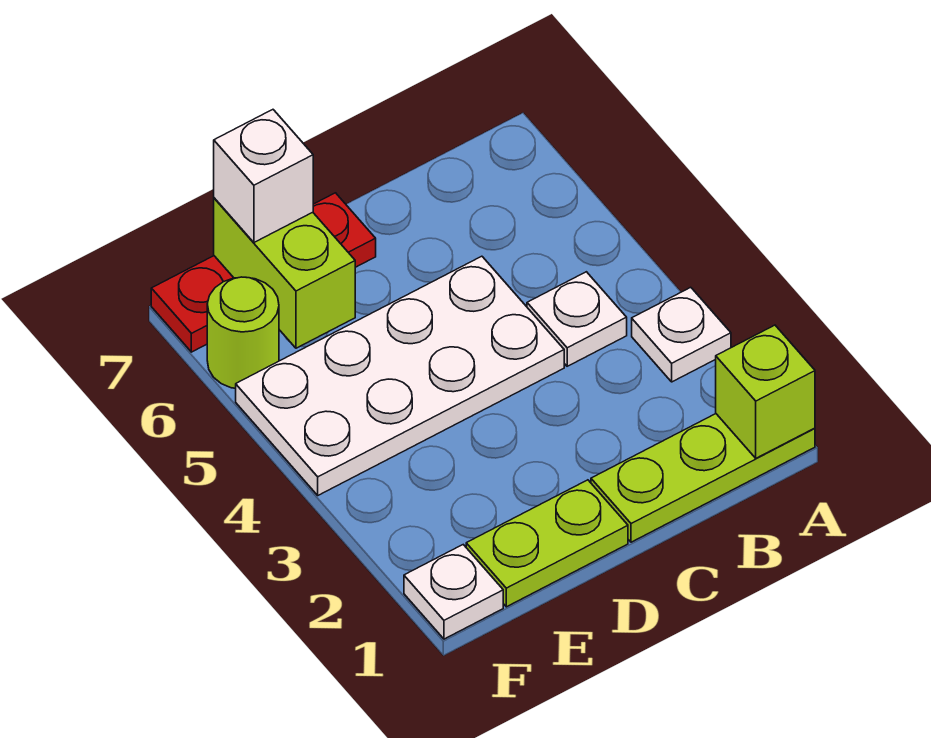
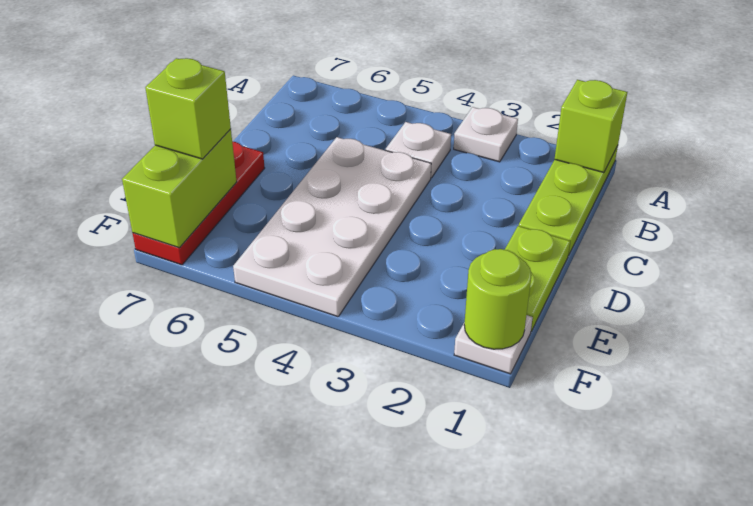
lime 1x2 brick [214,198,355,348] -> lime 1x2 brick turned to [122,129,237,248]
white 1x1 brick [214,110,313,242] -> lime 1x1 brick [145,58,231,159]
lime 1x1 round brick [207,277,279,388] -> lime 1x1 round brick moved to [464,249,532,349]

